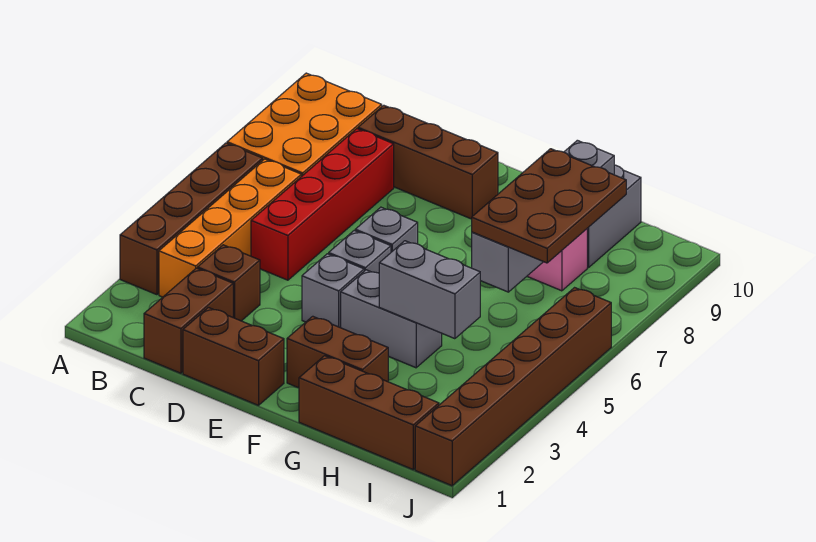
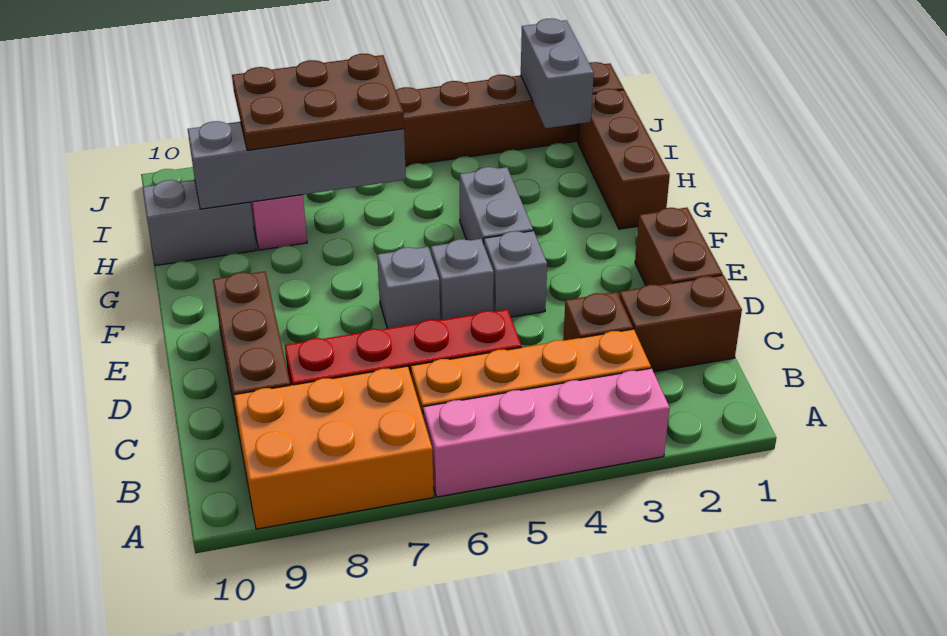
brown 1x4 brick [120,143,263,295] -> pink 1x4 brick [423,368,670,497]
brown 1x2 brick [287,316,388,388] -> none
grey 1x2 brick [379,241,480,339] -> grey 1x2 brick moved to [521,18,594,128]

